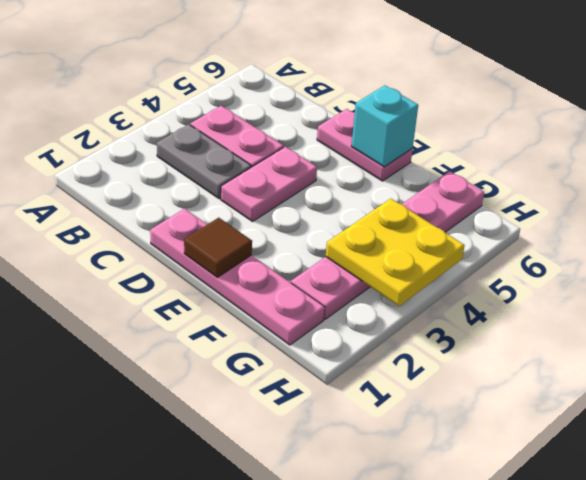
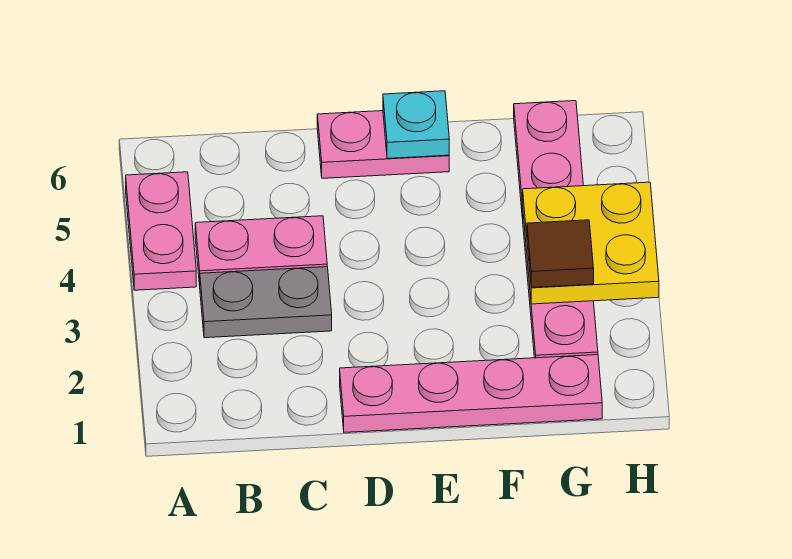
pink 1x2 plate [221,147,317,222] -> pink 1x2 plate moved to [126,172,196,290]
brown 1x1 tile [184,218,252,277] -> brown 1x1 tile moved to [527,220,594,288]
cyan 1x1 brick [351,85,418,167] -> cyan 1x1 plate [383,91,449,159]

